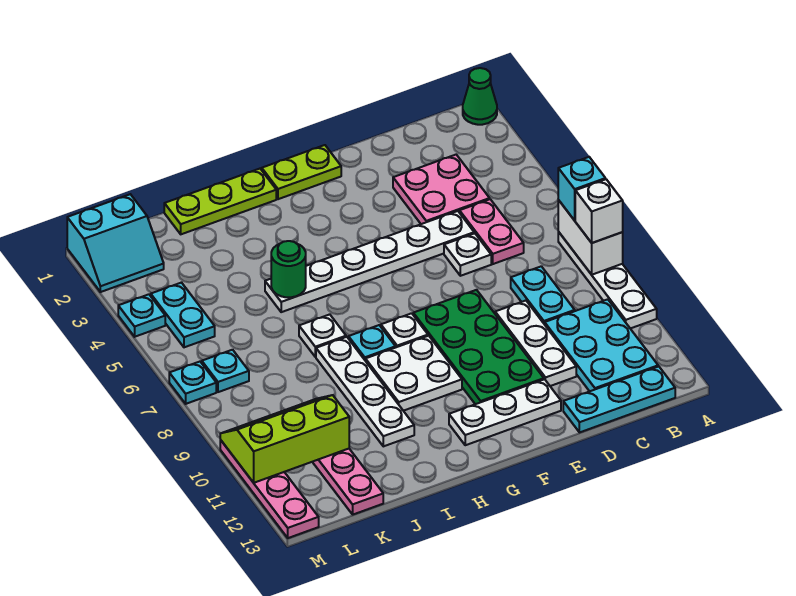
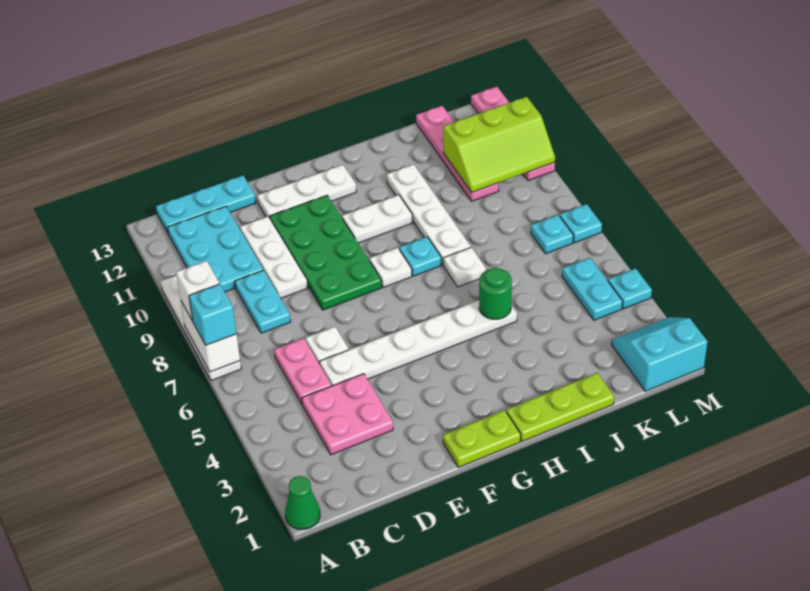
white 2x2 plate [366,336,462,411] -> white 1x2 plate [342,195,413,243]

